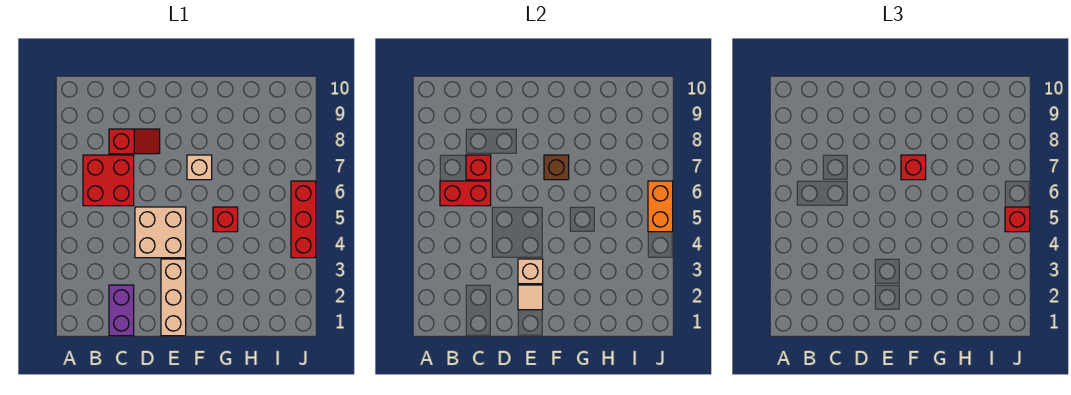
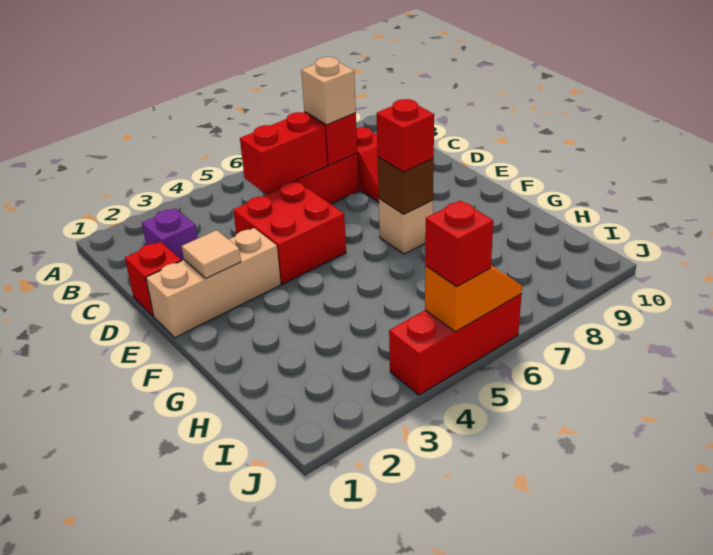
red 1x2 brick [440,181,491,206] -> red 1x2 brick turned to [240,112,327,193]
purple 1x2 brick [109,285,134,336] -> purple 1x1 brick [142,208,198,261]
tan 2x2 brick [135,207,186,258] -> red 2x2 brick [233,181,346,284]
tan 1x1 brick [518,259,543,284] -> tan 1x1 brick moved to [301,57,356,125]
red 1x1 brick [213,207,238,232] -> red 1x1 brick moved to [125,242,181,316]
orange 1x2 brick [648,181,673,232] -> orange 1x2 slope [425,266,522,332]

